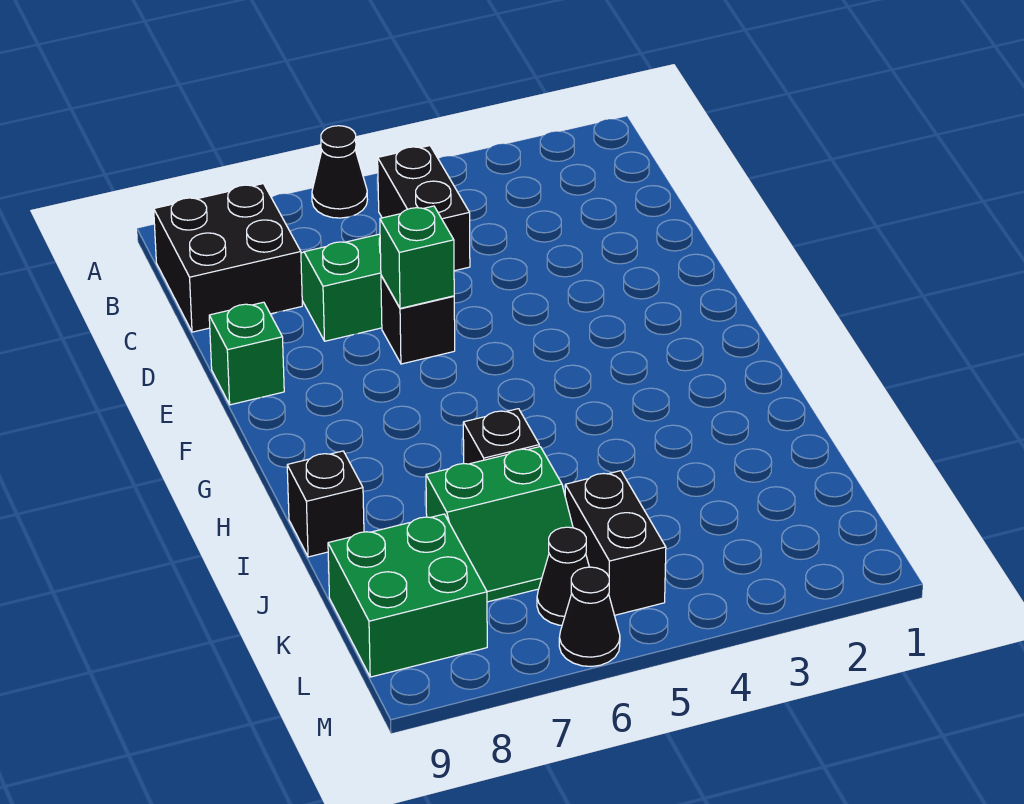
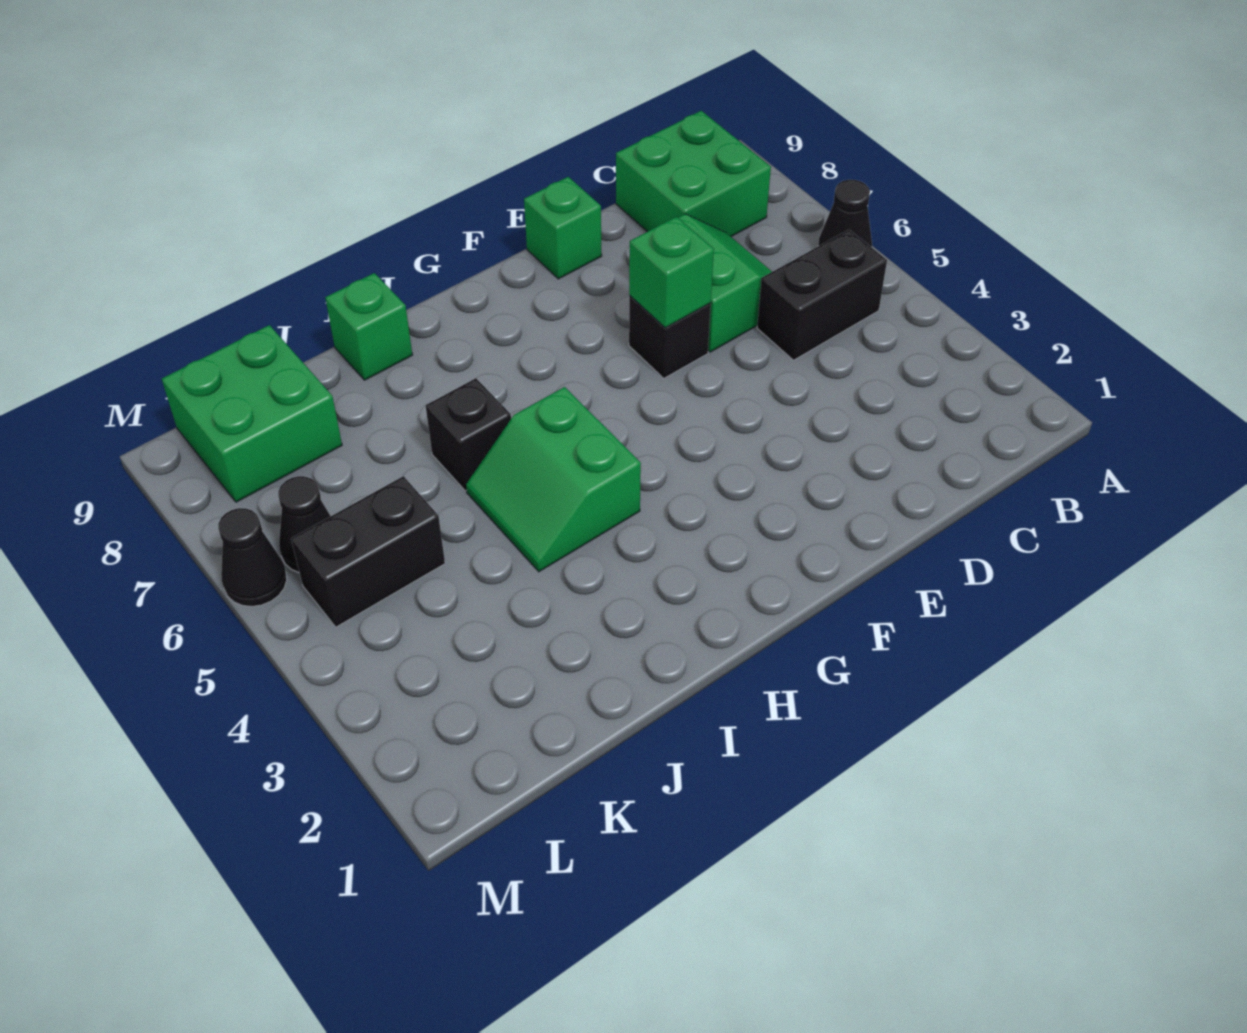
black 2x2 brick [154,184,302,332] -> green 2x2 brick [616,111,771,236]
black 1x1 brick [287,451,364,557] -> green 1x1 brick [325,273,412,380]
green 2x2 slope [426,447,573,602] -> green 2x2 slope moved to [466,387,641,572]

